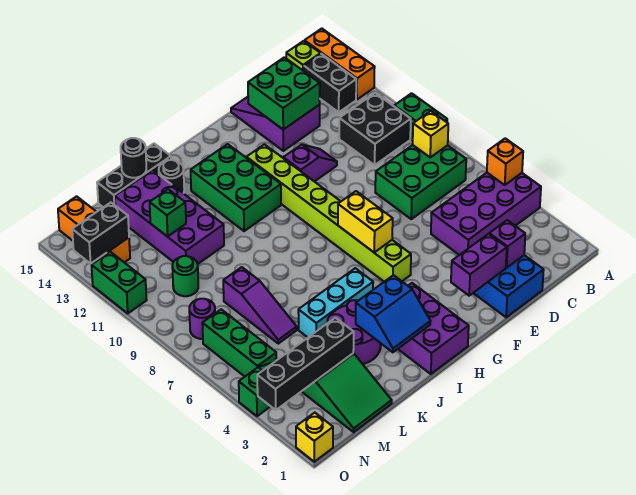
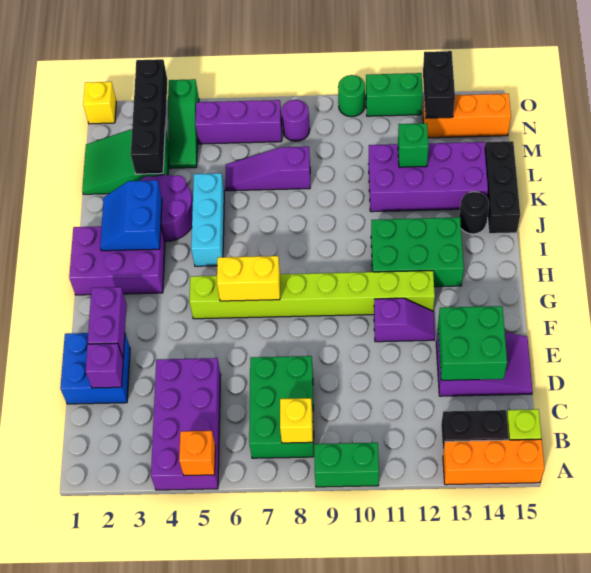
black 2x2 brick [339,93,411,165] -> none
purple 1x2 slope [283,144,337,182] -> purple 1x2 slope turned to [374,298,435,342]
black 1x1 round brick [121,138,146,178] -> none
green 1x1 round brick [172,256,198,296] -> green 1x1 round brick moved to [338,75,365,117]
green 1x3 brick [202,309,276,376] -> purple 1x3 brick [195,100,282,144]

